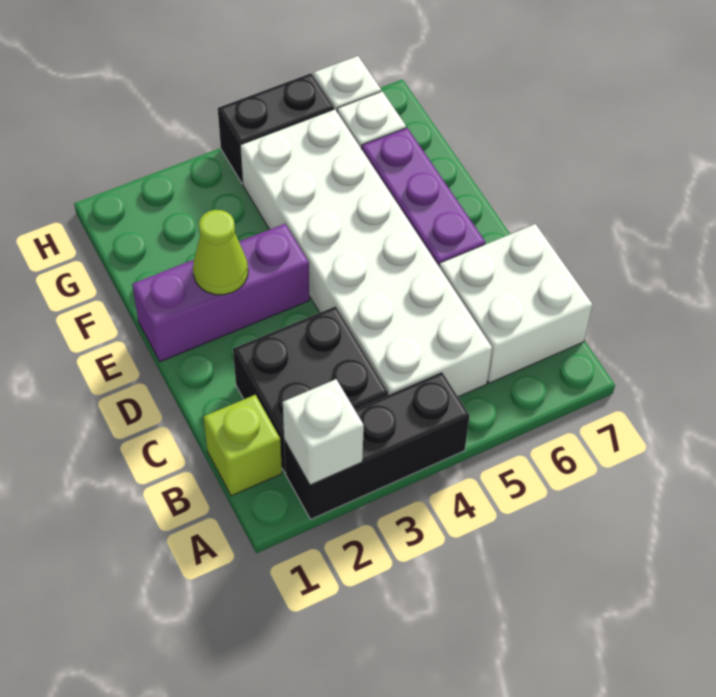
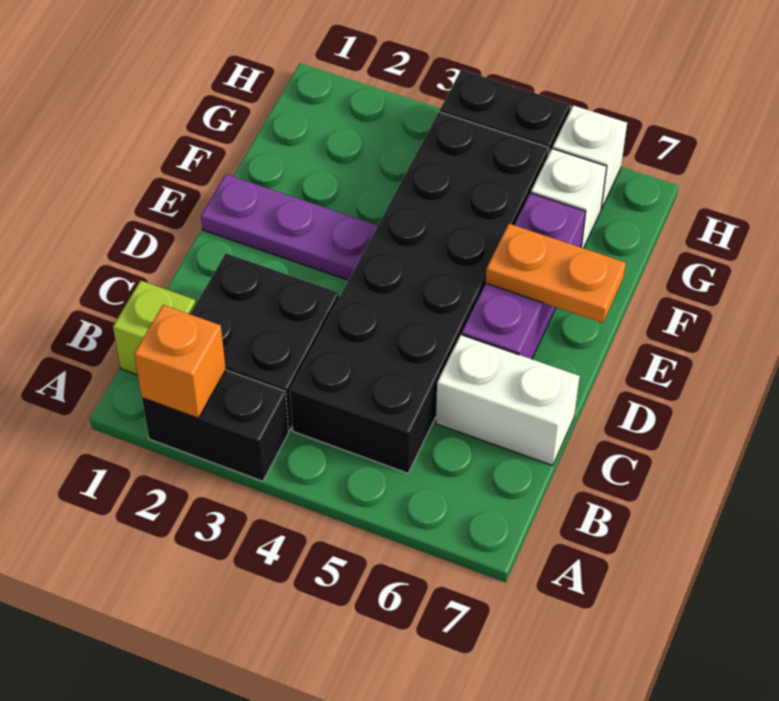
black 1x3 brick [284,372,470,519] -> black 1x2 brick [142,370,289,481]
white 1x1 brick [283,379,364,485] -> orange 1x1 brick [134,305,226,418]
white 2x6 brick [240,109,492,397] -> black 2x6 brick [290,112,549,473]
white 2x2 brick [439,224,592,383] -> white 1x2 brick [436,335,580,466]
purple 1x3 brick [132,224,309,362] -> purple 1x3 plate [201,174,378,280]
lime 1x1 cone [193,210,248,295] -> none
none -> orange 1x2 plate [486,224,626,323]

